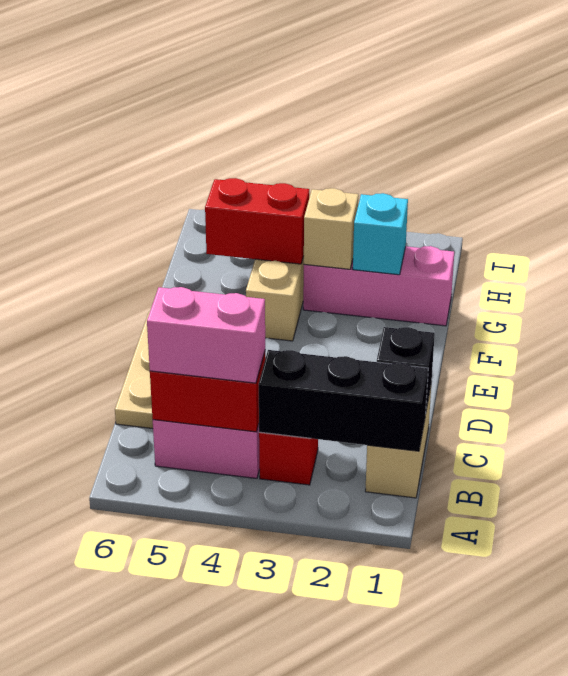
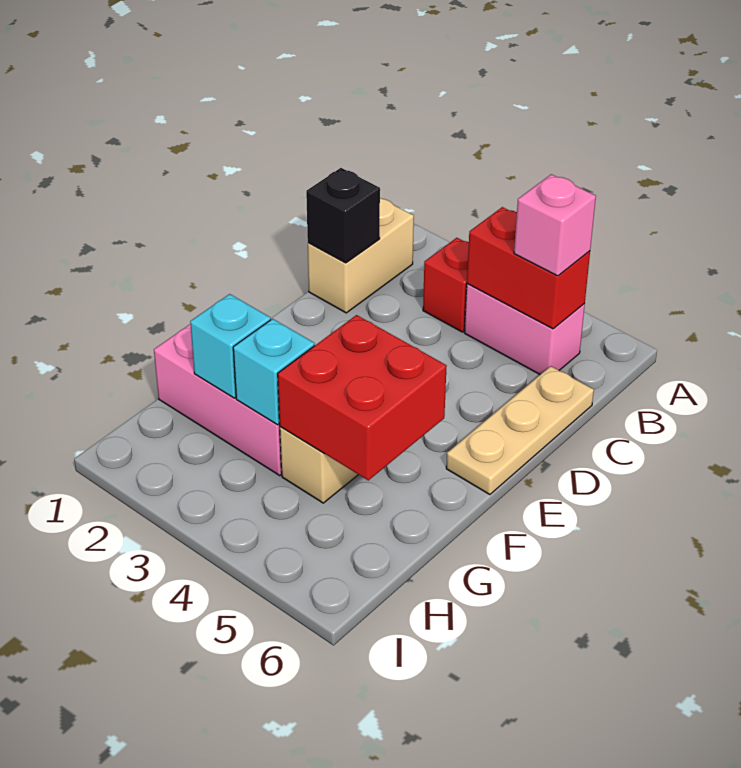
black 1x3 brick [259,350,428,451] -> none
pink 1x2 brick [147,287,265,383] -> pink 1x1 brick [514,174,596,276]
tan 1x1 brick [303,188,359,269] -> cyan 1x1 brick [233,319,315,425]
red 1x2 brick [205,178,309,264] -> red 2x2 brick [278,315,447,480]

